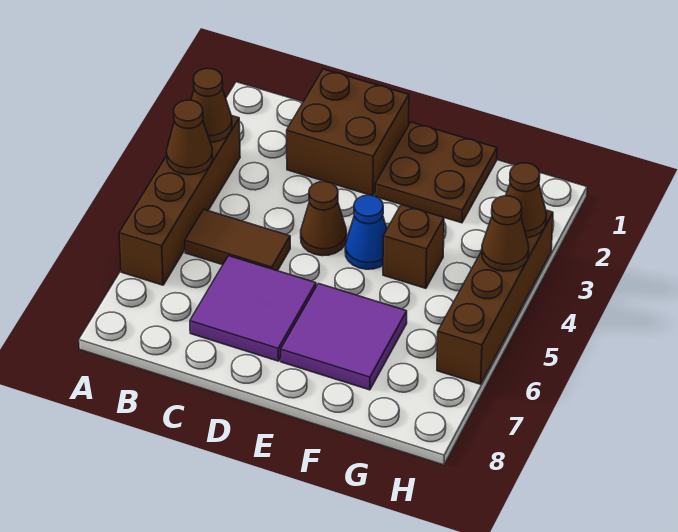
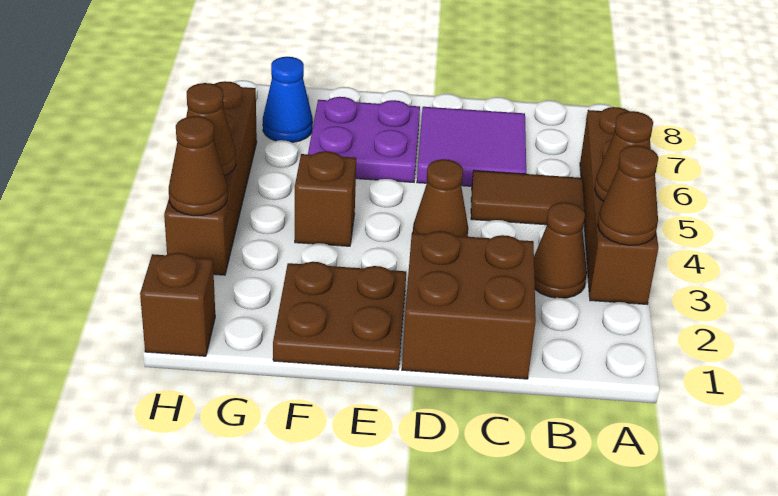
none -> brown 1x1 cone [534,202,587,298]
blue 1x1 cone [345,195,387,269] -> blue 1x1 cone moved to [263,57,313,142]
purple 2x2 tile [281,284,407,390] -> purple 2x2 plate [308,97,420,182]
none -> brown 1x1 brick [140,253,215,356]

